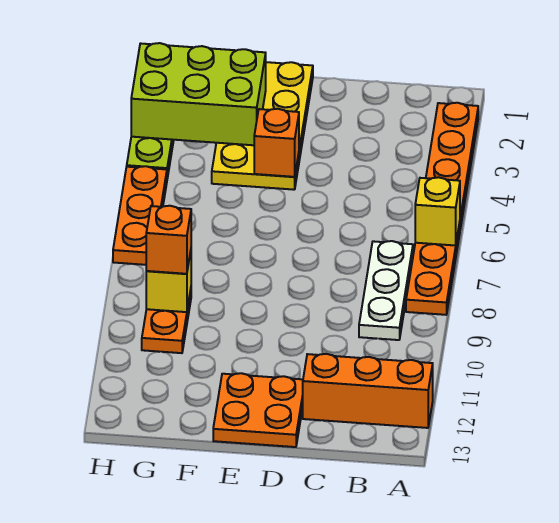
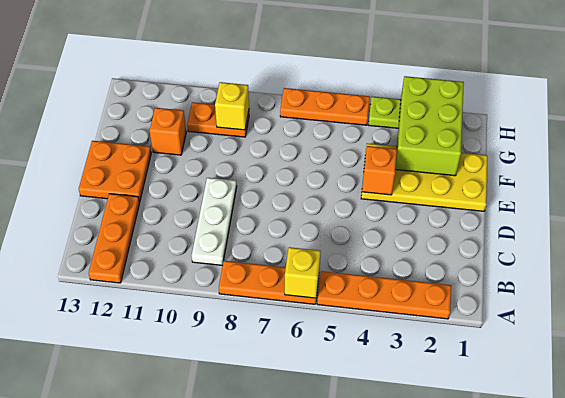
orange 1x3 brick [303,354,433,428] -> orange 1x3 plate [89,194,140,283]
white 1x3 plate [359,241,413,340] -> white 1x3 plate turned to [192,178,237,266]
orange 1x1 brick [146,206,191,274] -> orange 1x1 brick moved to [150,108,186,155]

